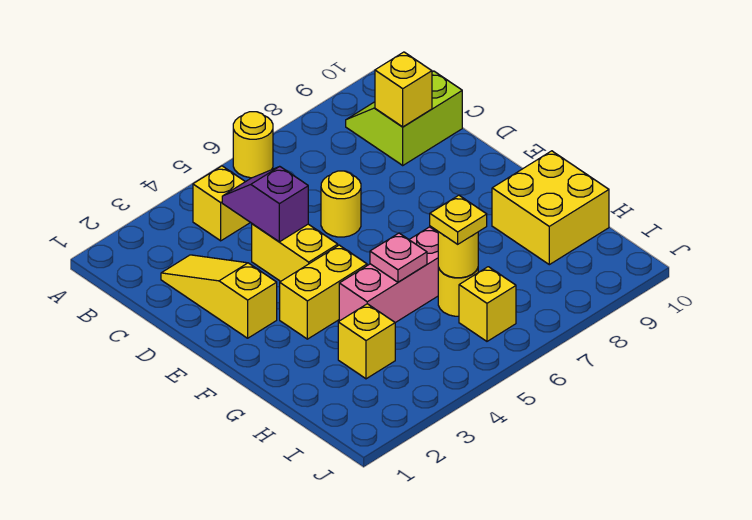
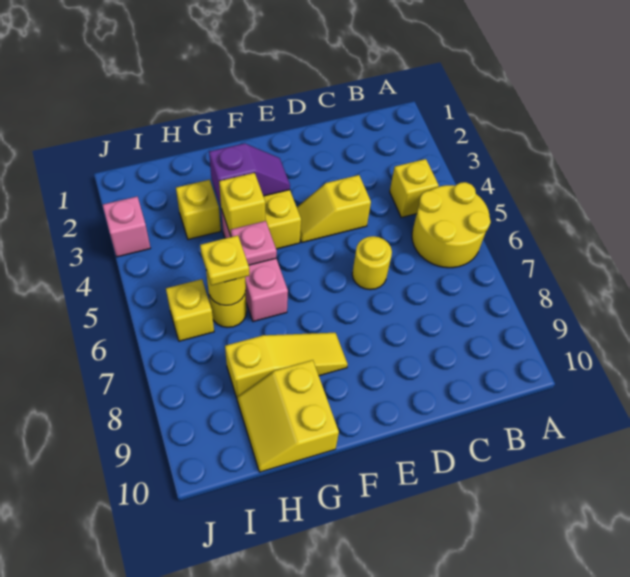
yellow 1x1 round brick [233,112,273,178] -> yellow 2x2 round brick [412,182,491,268]
lime 2x2 slope [346,71,462,165] -> none
yellow 1x3 slope [161,255,277,338] -> yellow 1x3 slope moved to [225,333,348,398]
purple 1x2 slope [222,166,308,242] -> purple 1x2 slope moved to [209,143,290,205]
yellow 1x1 brick [375,52,432,127] -> yellow 1x1 brick moved to [219,173,265,235]
yellow 1x2 brick [252,224,338,281] -> yellow 1x2 slope [297,175,371,242]
yellow 2x2 brick [492,151,609,265] -> yellow 2x2 slope [237,360,339,472]
none -> pink 1x1 brick [103,197,150,257]

